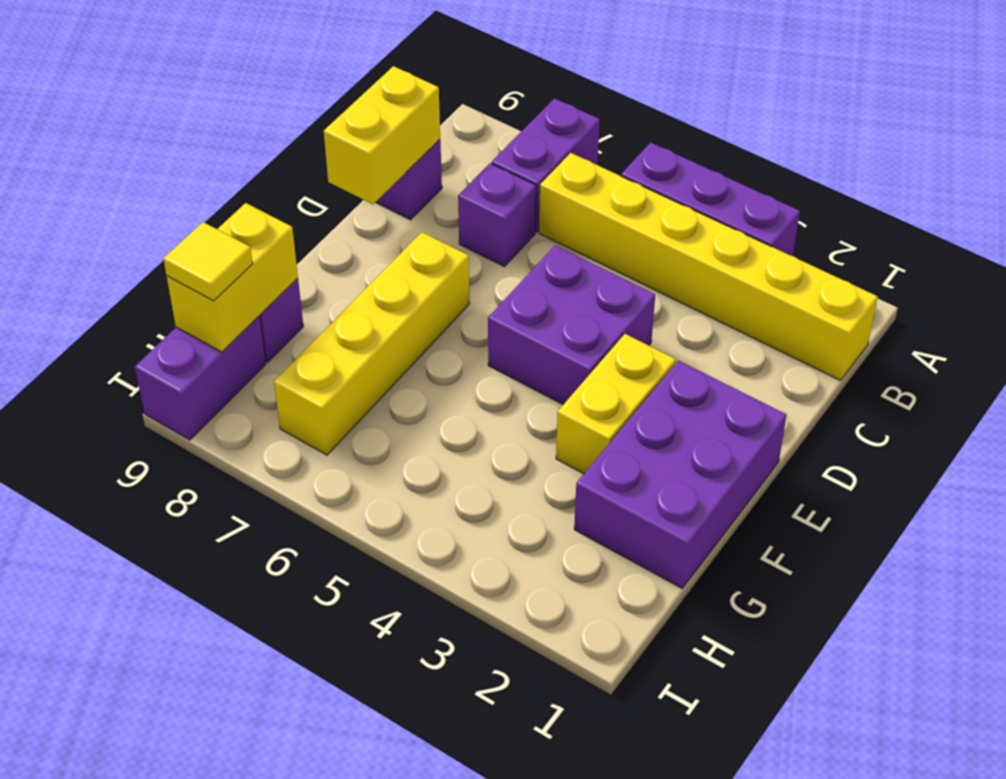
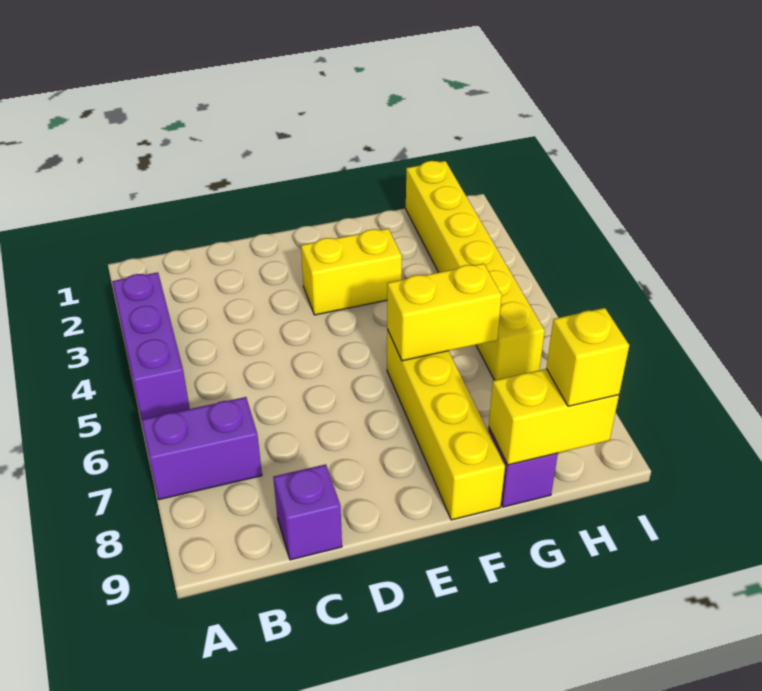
yellow 1x6 brick [539,153,878,380] -> yellow 1x6 brick moved to [406,161,545,380]
purple 1x1 brick [458,163,536,266] -> none
yellow 1x2 brick [324,66,440,204] -> yellow 1x2 brick moved to [387,263,502,361]
purple 2x2 brick [488,245,655,405] -> none
purple 2x3 brick [574,361,786,588] -> none
yellow 1x4 brick [274,232,469,455] -> yellow 1x4 brick turned to [387,330,505,520]
purple 1x2 brick [135,316,266,440] -> none
yellow 1x1 tile [163,222,253,301] -> yellow 1x1 brick [546,308,629,406]

